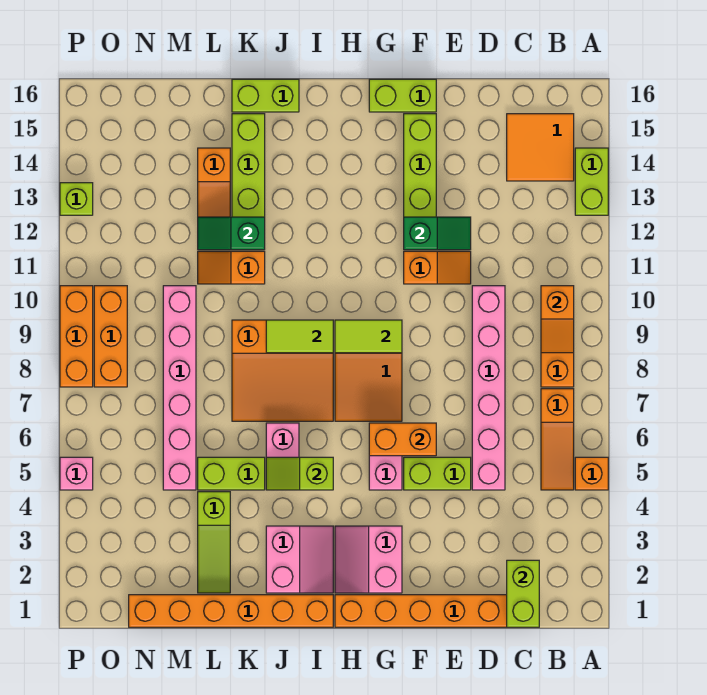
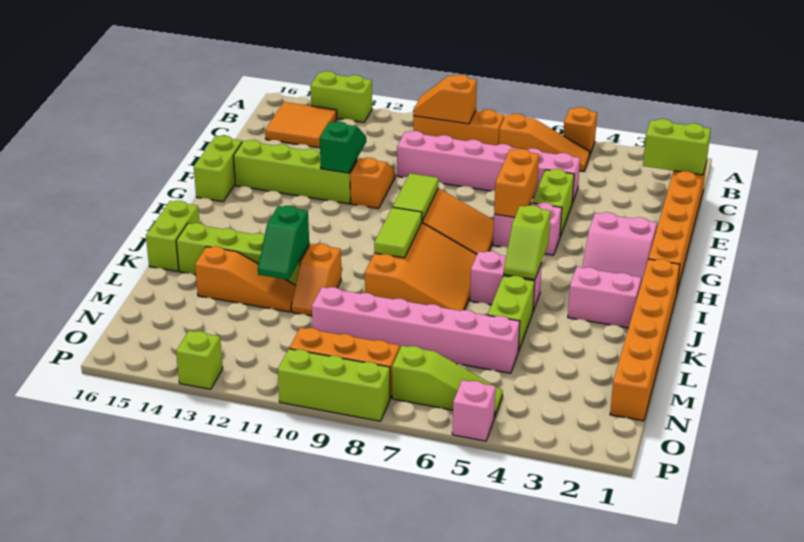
orange 1x2 slope [541,286,574,353] -> orange 1x2 slope turned to [413,75,477,124]
lime 1x3 slope [198,492,230,593] -> lime 1x3 slope moved to [392,346,503,418]
orange 1x3 brick [60,286,93,387] -> lime 1x3 brick [278,349,390,421]

